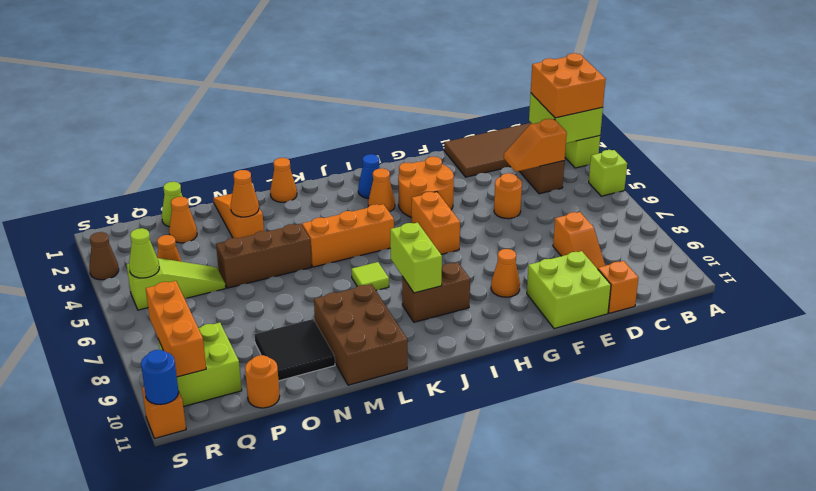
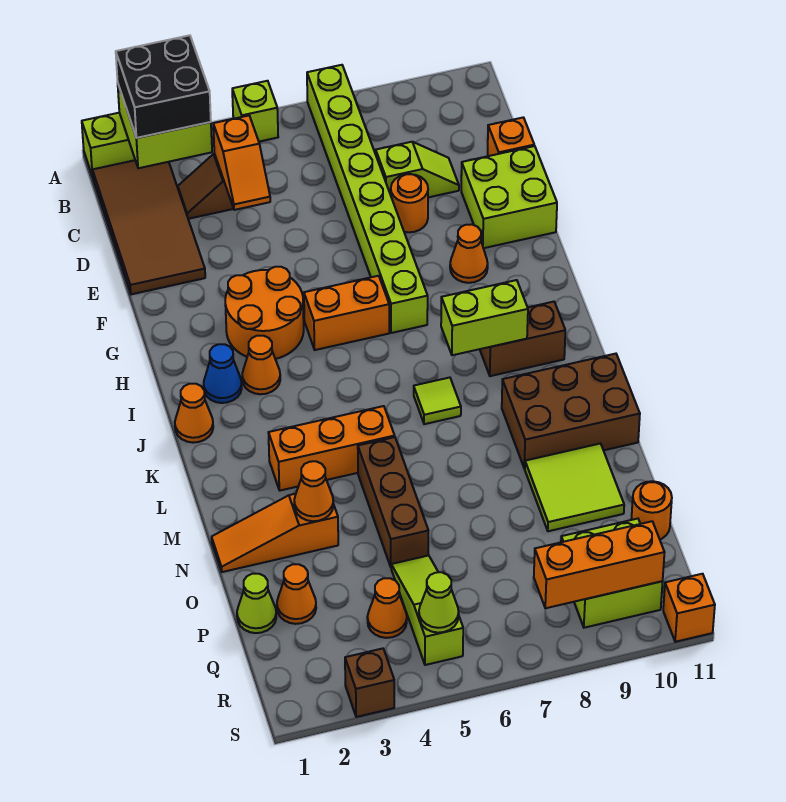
orange 2x2 brick [531,53,606,118] -> black 2x2 brick [116,35,211,138]
none -> lime 1x8 brick [307,65,428,333]
orange 1x2 slope [553,212,605,269] -> lime 1x2 slope [376,142,459,197]
orange 1x1 round brick [494,173,522,219] -> orange 1x1 round brick moved to [391,174,428,232]
brown 1x2 brick [402,262,470,322] -> brown 1x2 brick turned to [480,302,565,376]
orange 1x3 brick [302,204,394,267] -> orange 1x3 brick turned to [268,406,395,491]
orange 1x1 cone [270,158,297,202] -> orange 1x1 cone moved to [175,384,213,443]
black 2x2 tile [255,319,335,381] -> lime 2x2 tile [525,444,624,531]
brown 1x1 cone [89,232,119,280] -> brown 1x1 brick [345,648,394,717]
blue 1x1 round brick [141,350,179,404] -> none

